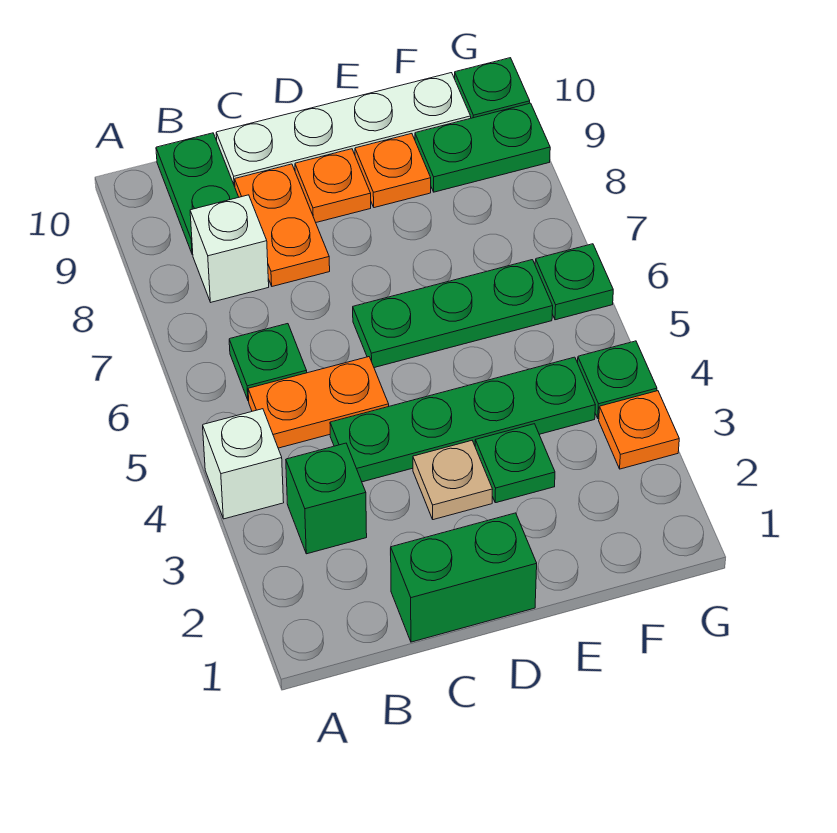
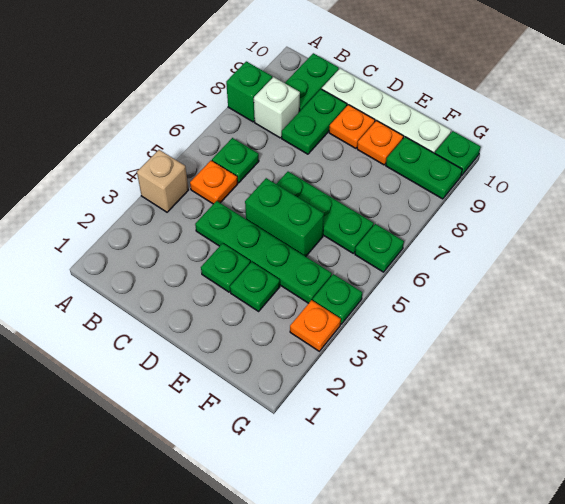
white 1x1 brick [203,409,284,519] -> tan 1x1 brick [137,150,188,212]
green 1x1 brick [286,443,367,554] -> green 1x1 brick moved to [226,61,272,122]
orange 1x2 plate [248,357,389,448] -> orange 1x1 plate [190,161,238,204]
green 1x2 brick [390,513,537,642] -> green 1x2 brick moved to [245,178,324,256]
orange 1x2 plate [235,164,330,286] -> green 1x2 plate [282,89,347,154]
tan 1x1 plate [413,441,493,520] -> green 1x1 plate [201,243,250,292]

